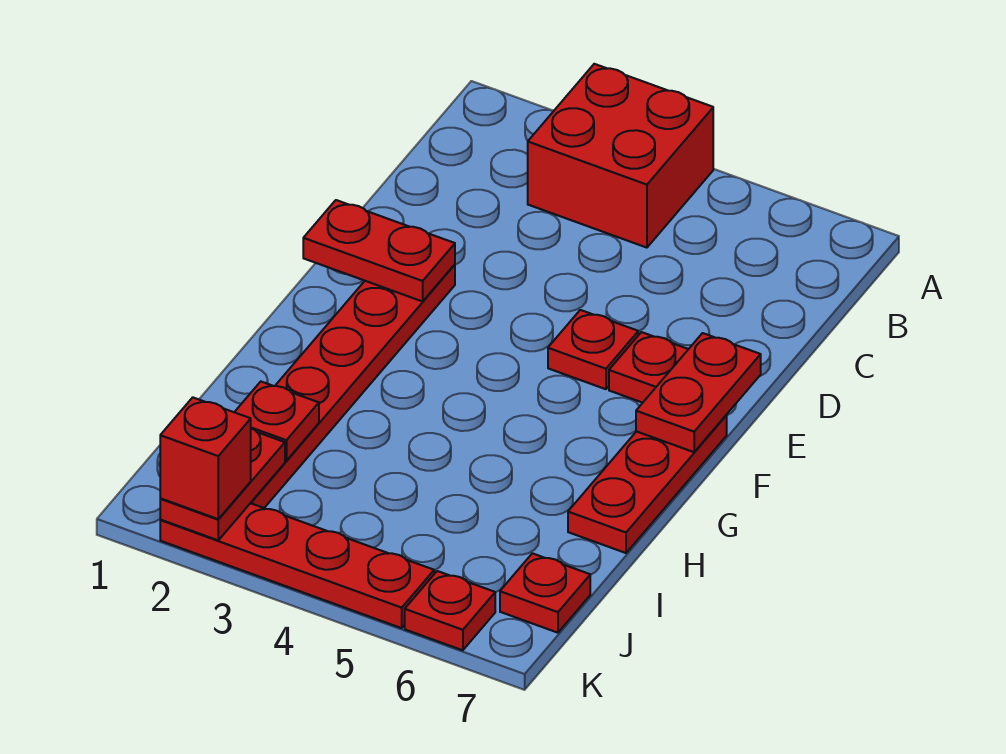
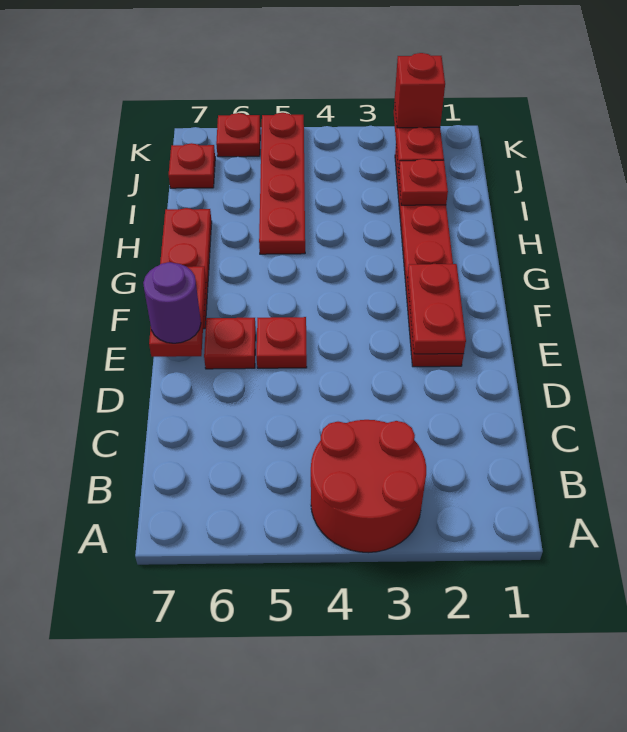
red 2x2 brick [528,64,713,248] -> red 2x2 round brick [311,420,426,553]
red 1x2 plate [303,200,455,301] -> red 1x2 plate turned to [407,264,466,354]
none -> purple 1x1 round brick [143,262,201,343]
red 1x4 plate [160,503,434,628] -> red 1x4 plate turned to [259,113,305,254]

